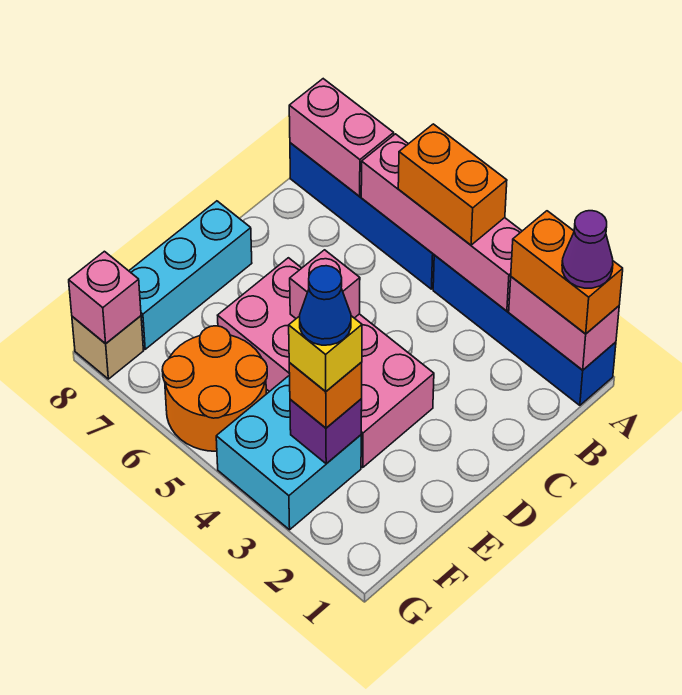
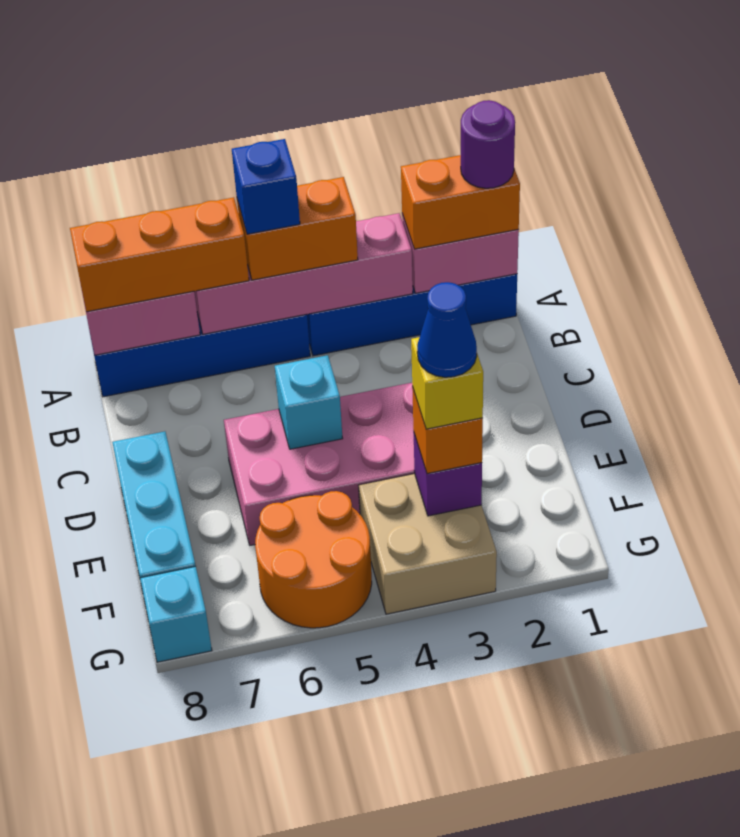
purple 1x1 cone [562,211,613,288] -> purple 1x1 round brick [461,100,515,188]
none -> blue 1x1 brick [232,139,300,234]
none -> orange 1x3 brick [70,197,249,312]
pink 1x1 brick [290,250,360,318] -> cyan 1x1 brick [275,355,343,449]
cyan 2x2 brick [216,376,361,530] -> tan 2x2 brick [358,474,497,614]
tan 1x1 brick [72,316,143,379] -> cyan 1x1 brick [140,566,212,662]
pink 1x1 brick [69,251,141,344] -> none

